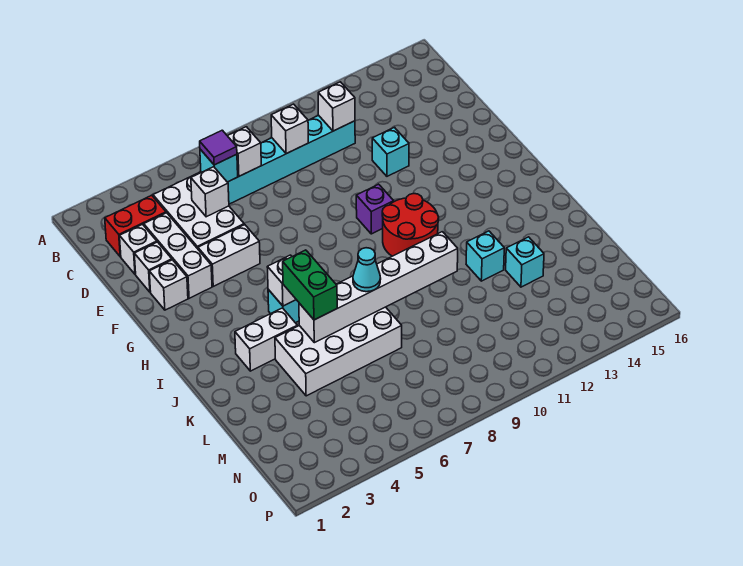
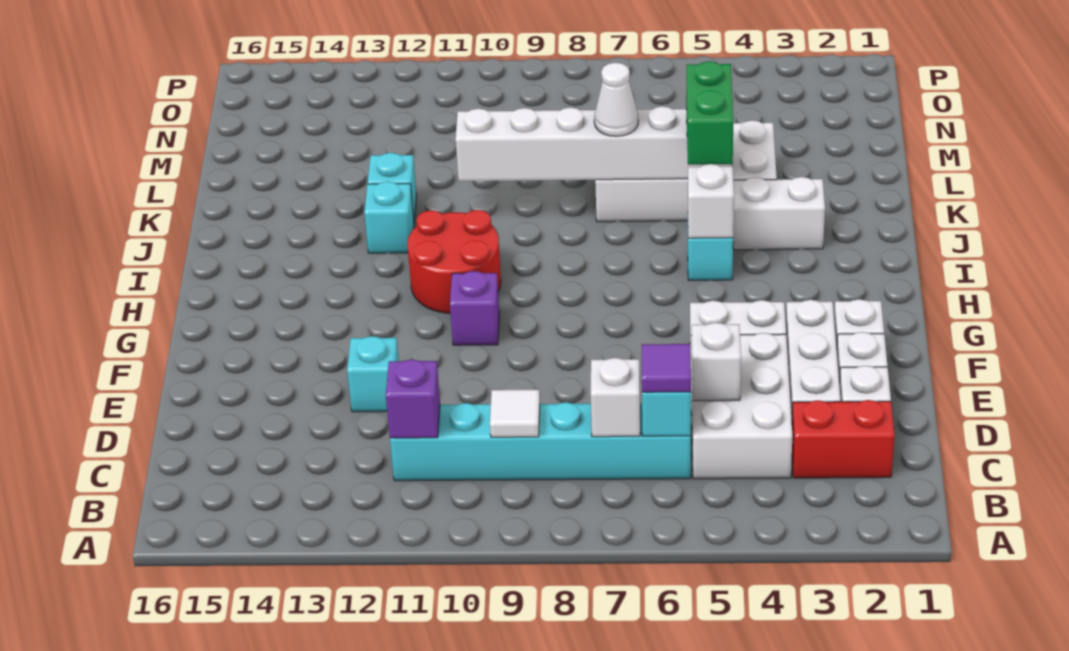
white 1x1 brick [271,104,308,154] -> white 1x1 tile [490,390,540,437]
white 1x1 brick [318,82,355,131] -> purple 1x1 brick [386,359,440,438]
cyan 1x1 cone [353,248,381,292] -> white 1x1 cone [594,63,638,136]
cyan 1x1 brick [506,237,544,287] -> cyan 1x1 brick moved to [364,181,414,253]

